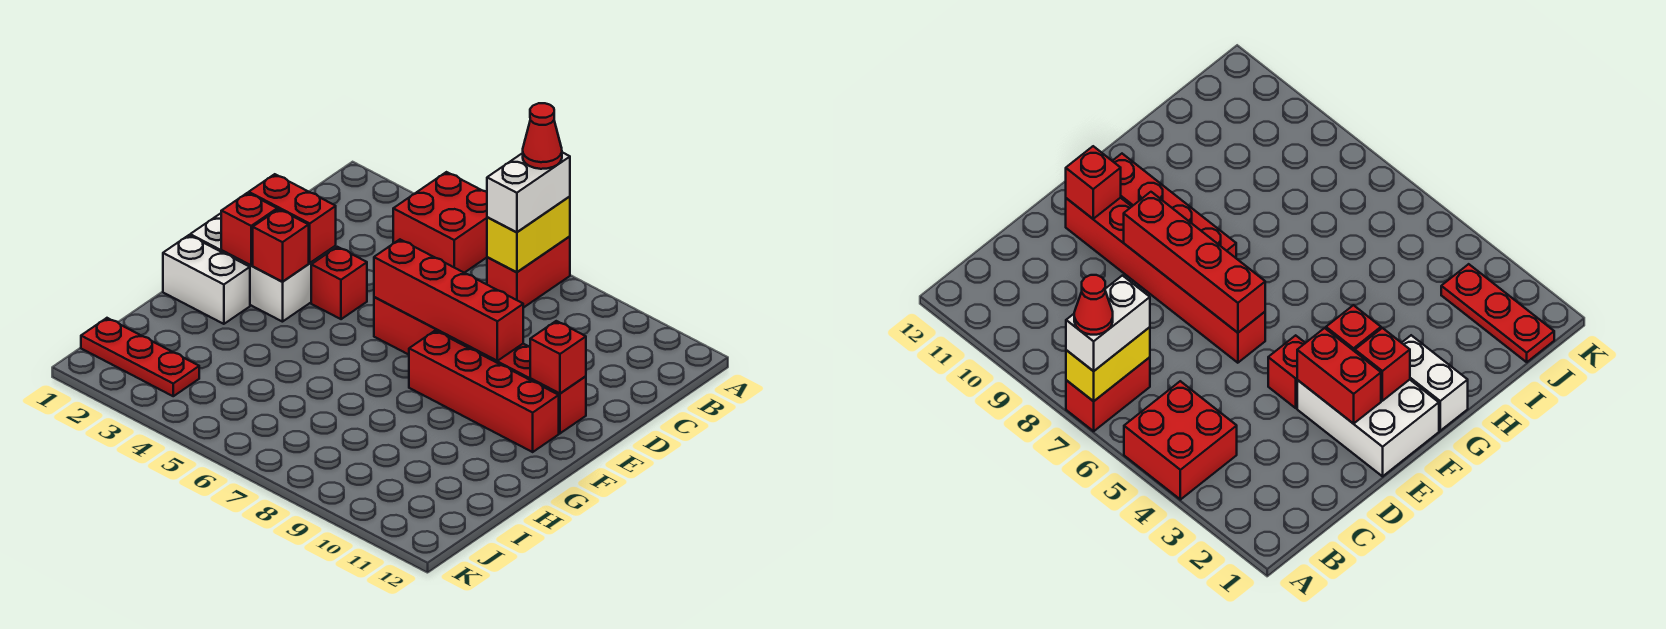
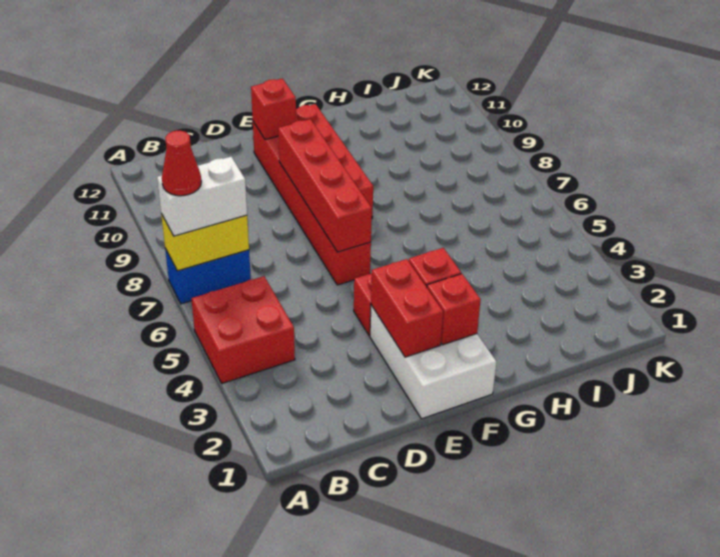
red 1x2 brick [487,236,570,308] -> blue 1x2 brick [165,249,251,304]
white 1x2 brick [163,235,250,324] -> none
red 1x3 plate [81,318,199,396] -> none

